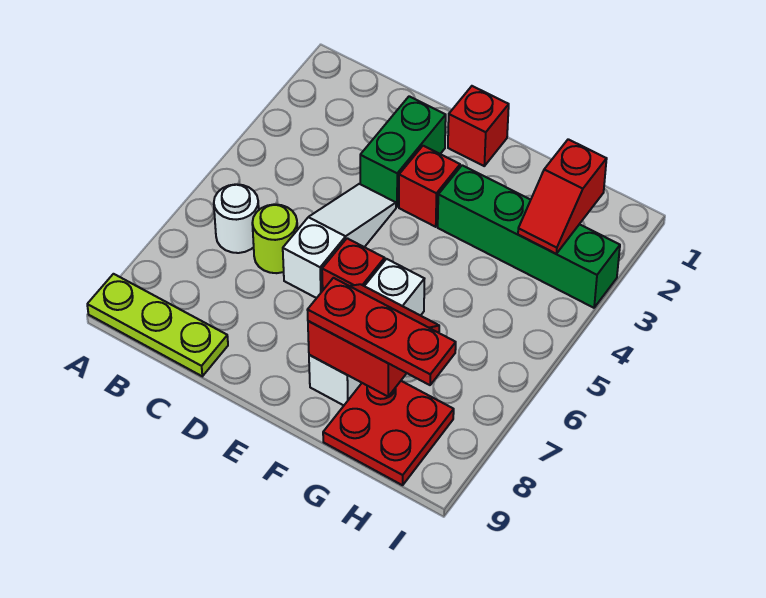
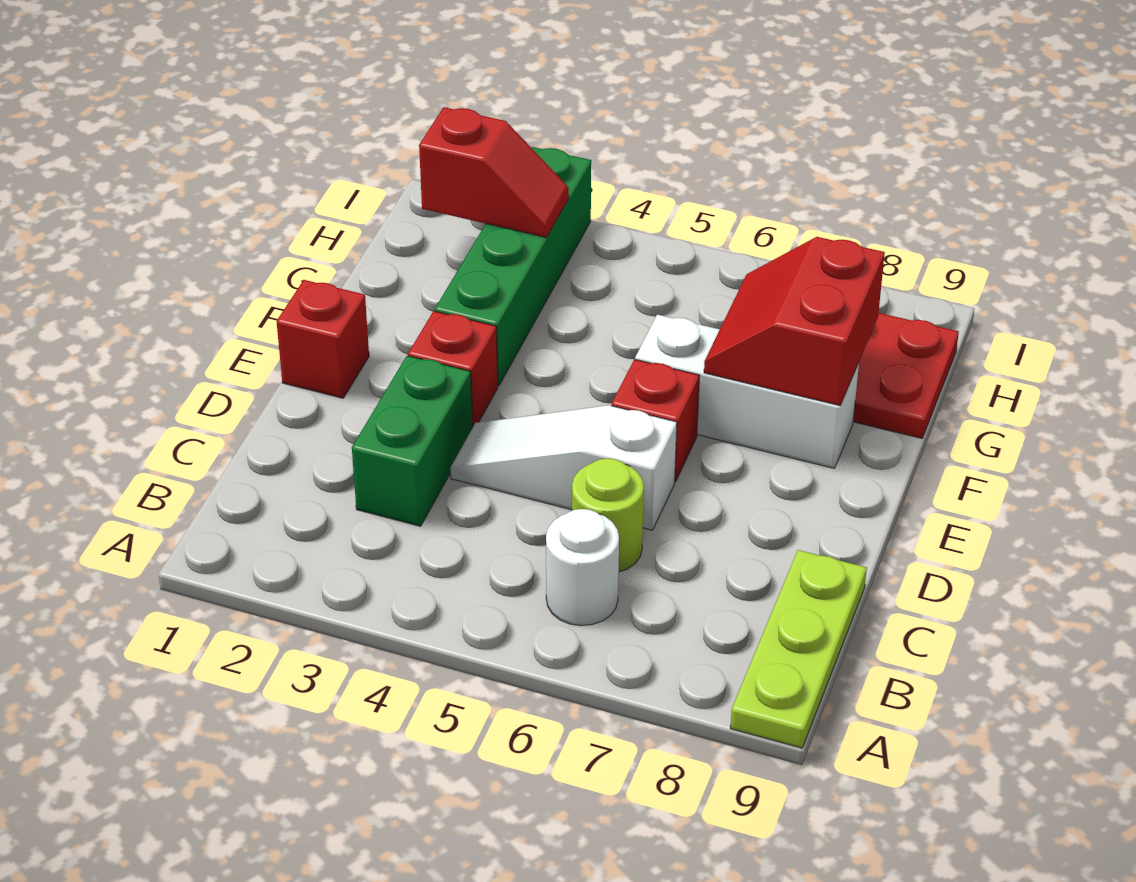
green 1x2 brick [360,96,446,207] -> green 1x2 brick turned to [352,356,472,526]
red 1x3 plate [308,278,456,385] -> none

